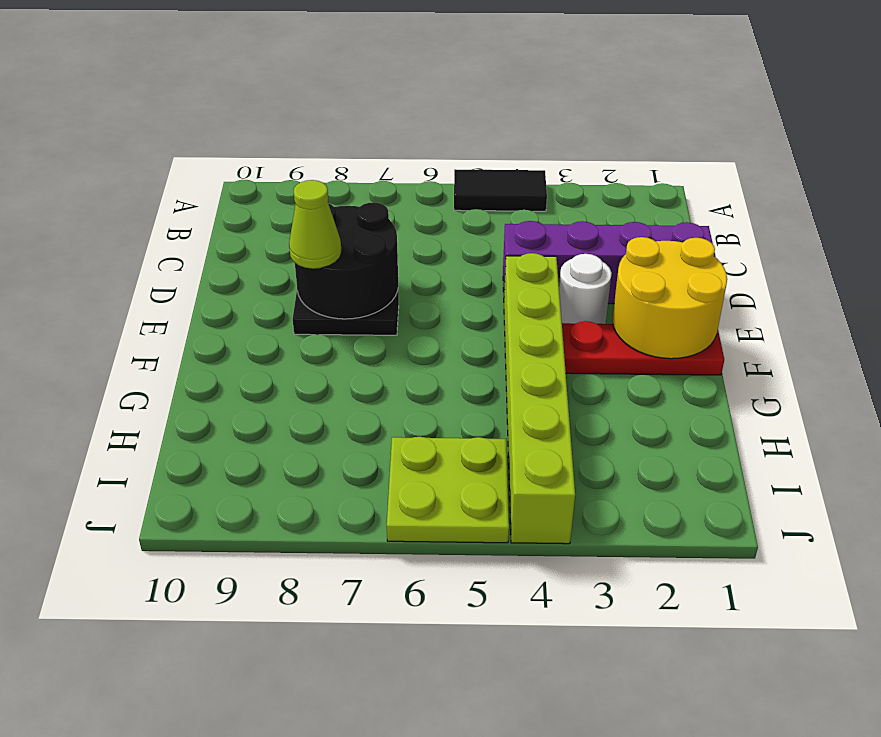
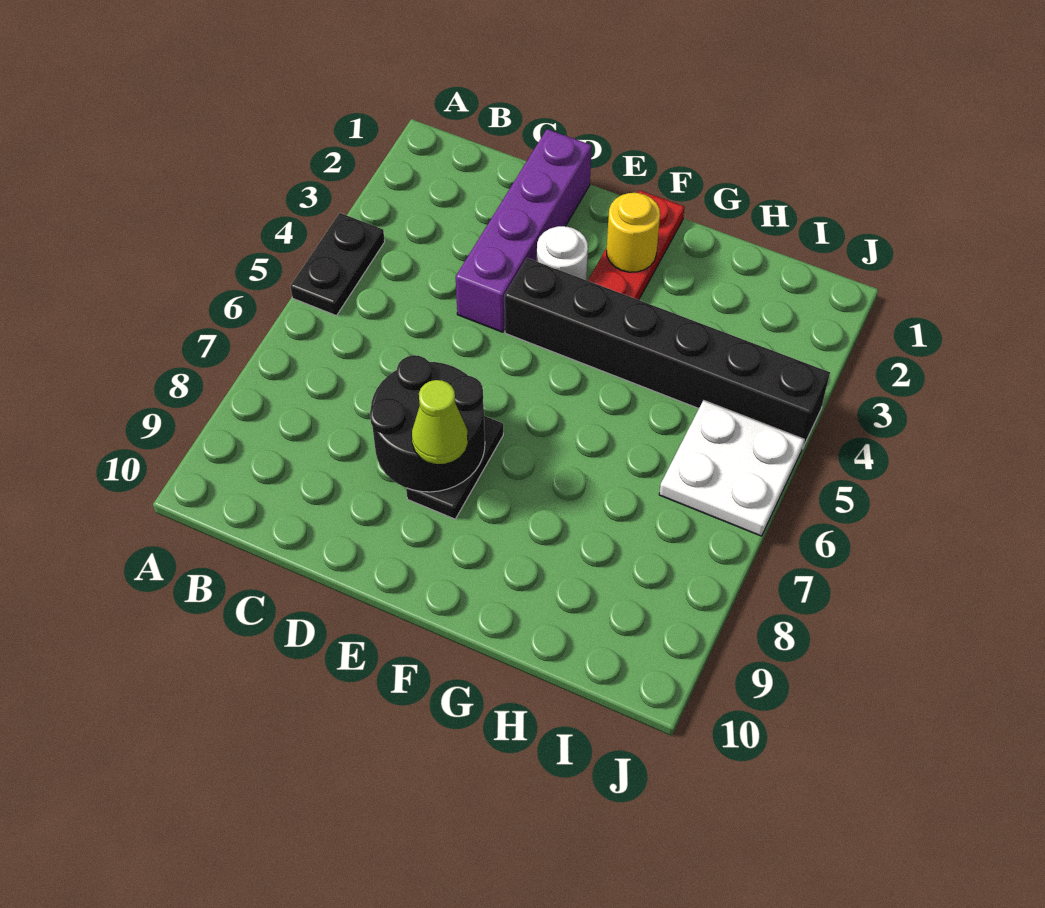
black 1x2 tile [454,169,547,211] -> black 1x2 plate [290,213,385,315]
yellow 2x2 round brick [613,237,727,359] -> yellow 1x1 round brick [607,193,660,272]
lime 1x6 brick [504,253,575,544] -> black 1x6 brick [505,258,830,449]
lime 2x2 plate [387,437,509,543] -> white 2x2 plate [659,400,804,536]

